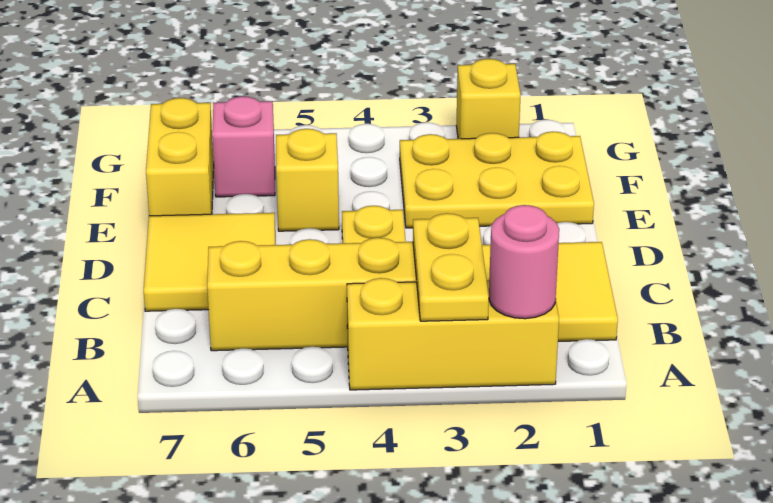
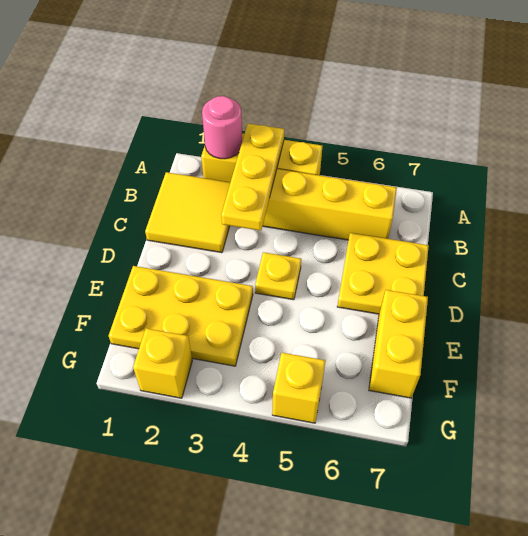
yellow 1x2 plate [413,213,489,321] -> yellow 1x3 plate [221,124,284,231]
yellow 2x2 tile [144,213,275,311] -> yellow 2x2 plate [337,233,429,314]
yellow 1x1 brick [276,129,339,231] -> yellow 1x1 brick moved to [272,353,325,423]
pink 1x1 brick [212,96,275,197] -> none

